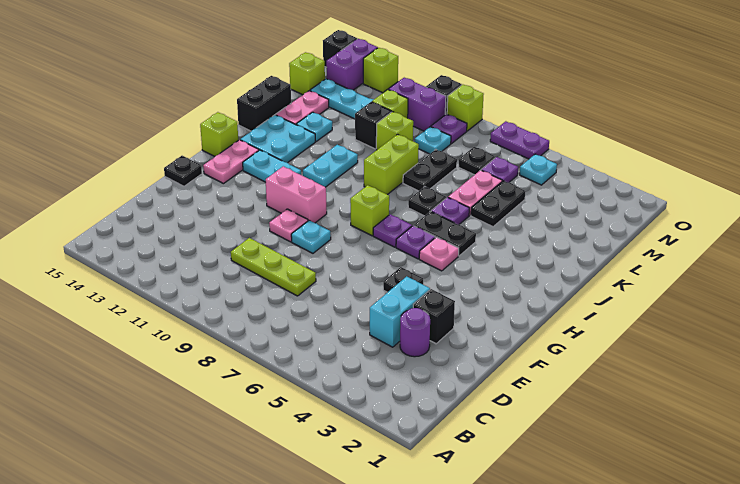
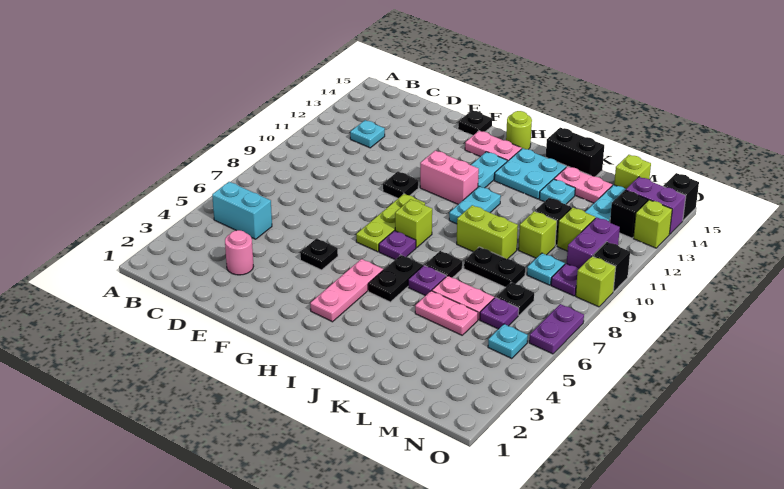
purple 1x1 round brick [400,308,430,357] -> pink 1x1 round brick [225,230,254,275]
cyan 1x2 brick [370,276,430,347] -> cyan 1x2 brick moved to [212,182,272,239]
lime 1x3 plate [231,238,316,296] -> lime 1x3 plate moved to [356,194,425,252]
black 1x1 brick [413,289,455,344] -> black 1x1 brick moved to [610,190,648,238]
cyan 1x1 plate [291,220,331,253] -> cyan 1x1 plate moved to [350,120,385,148]
pink 1x1 plate [269,209,308,242] -> black 1x1 plate [383,172,418,198]
pink 1x2 brick [266,166,327,223] -> pink 1x2 brick turned to [420,151,479,204]
pink 1x1 plate [419,237,459,271] -> pink 1x3 plate [310,259,383,322]
purple 1x1 plate [396,226,435,259] -> none
lime 1x1 brick [200,112,238,156] -> lime 1x1 round brick [506,111,532,149]
cyan 1x2 plate [303,145,358,187] -> cyan 1x2 plate turned to [449,186,501,224]
black 1x2 plate [471,181,526,227] -> pink 1x2 plate [415,291,478,335]

